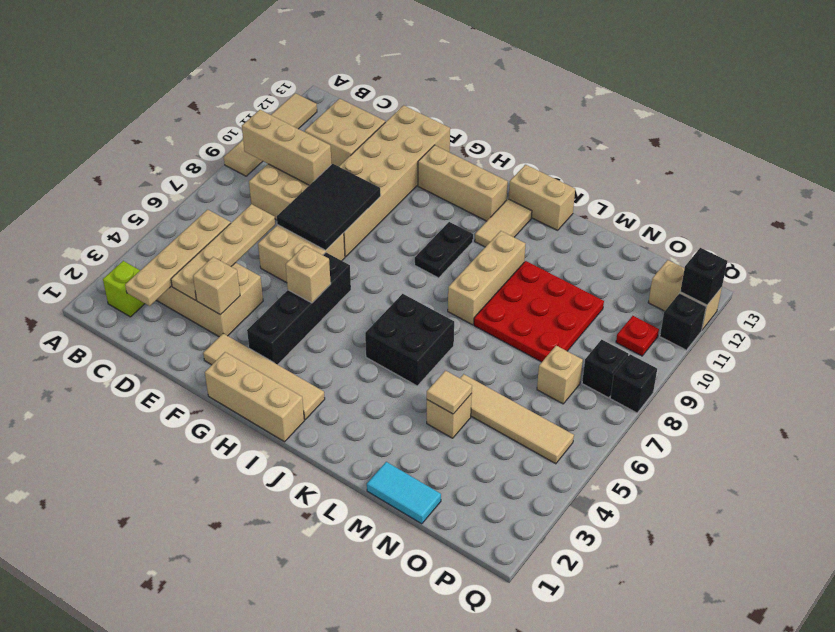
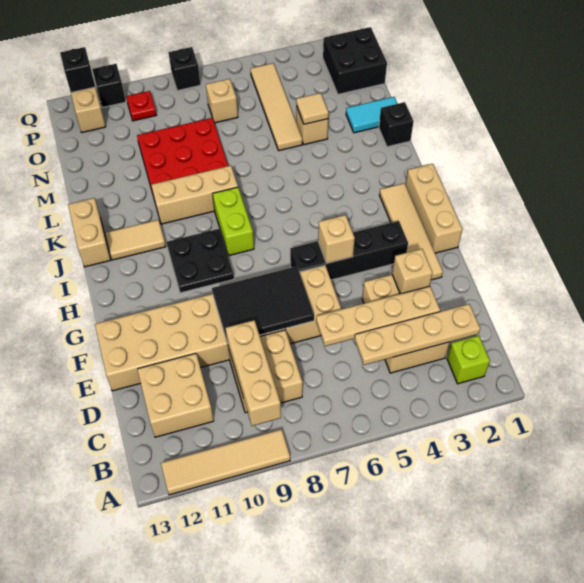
tan 1x3 brick [418,145,508,221] -> none
none -> lime 1x2 brick [213,187,254,256]
black 1x2 plate [415,222,473,278] -> black 2x2 plate [166,229,234,293]
black 2x2 brick [365,294,454,386] -> black 2x2 brick moved to [323,27,387,94]
cyan 1x2 tile [367,462,441,524] -> cyan 1x2 tile turned to [346,97,397,133]
black 1x1 brick [582,340,628,398] -> black 1x1 brick moved to [379,102,414,147]

